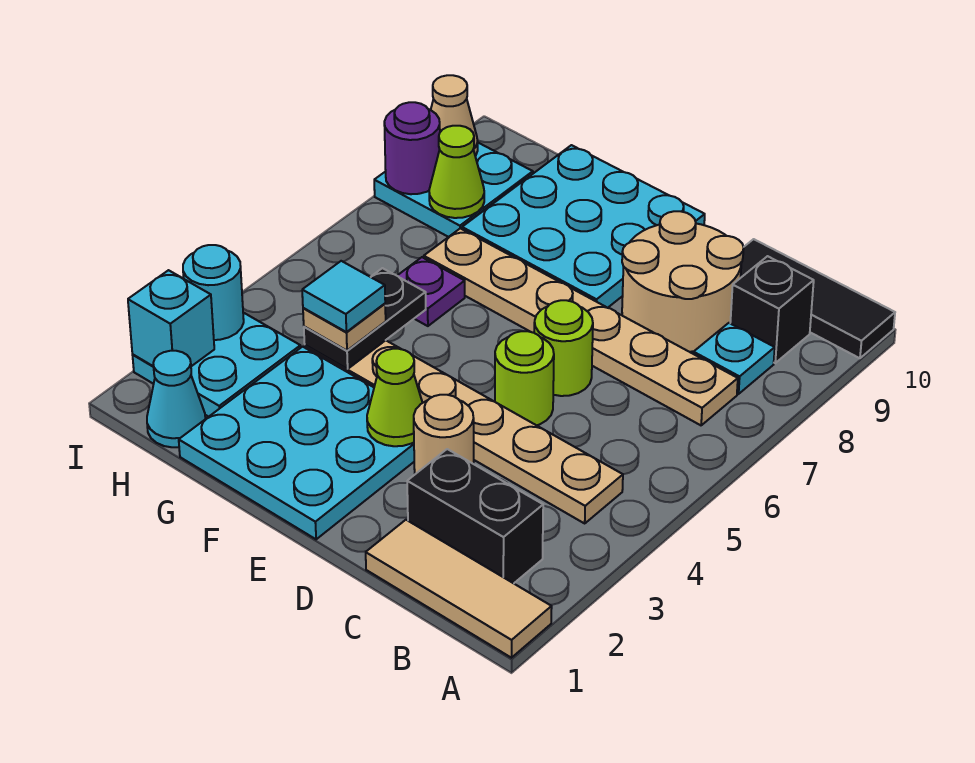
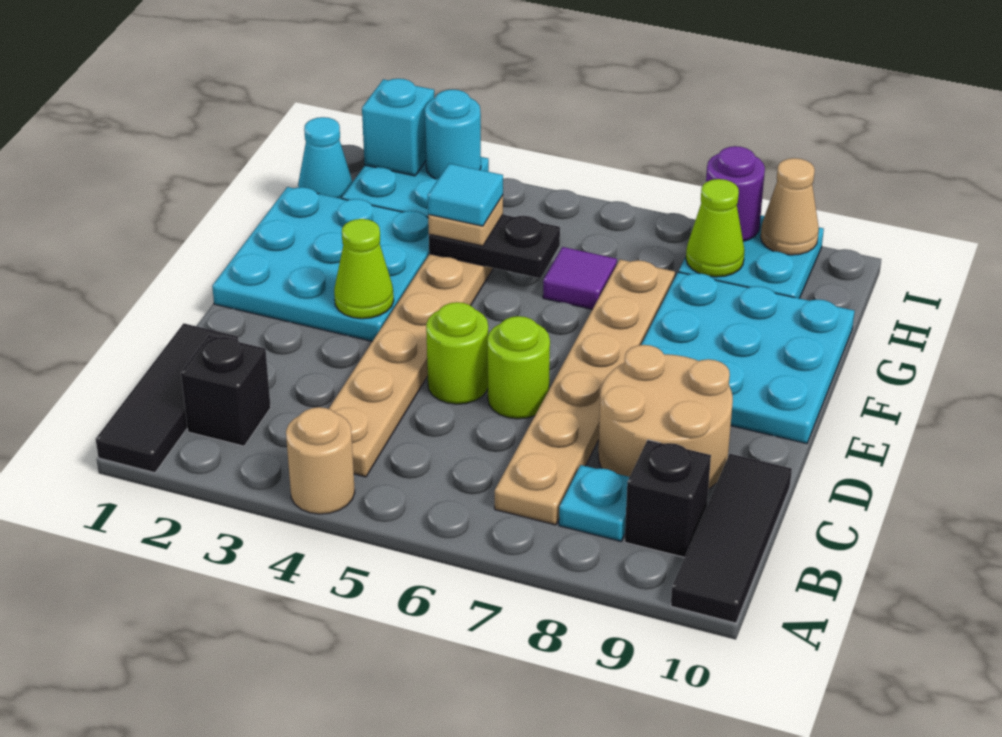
tan 1x3 tile [366,520,552,658] -> black 1x3 tile [96,323,238,473]
black 1x2 brick [407,449,543,583] -> black 1x1 brick [181,335,271,446]
tan 1x1 round brick [414,395,474,474] -> tan 1x1 round brick moved to [286,407,355,514]
purple 1x1 plate [397,257,465,326] -> purple 1x1 tile [543,247,617,309]

